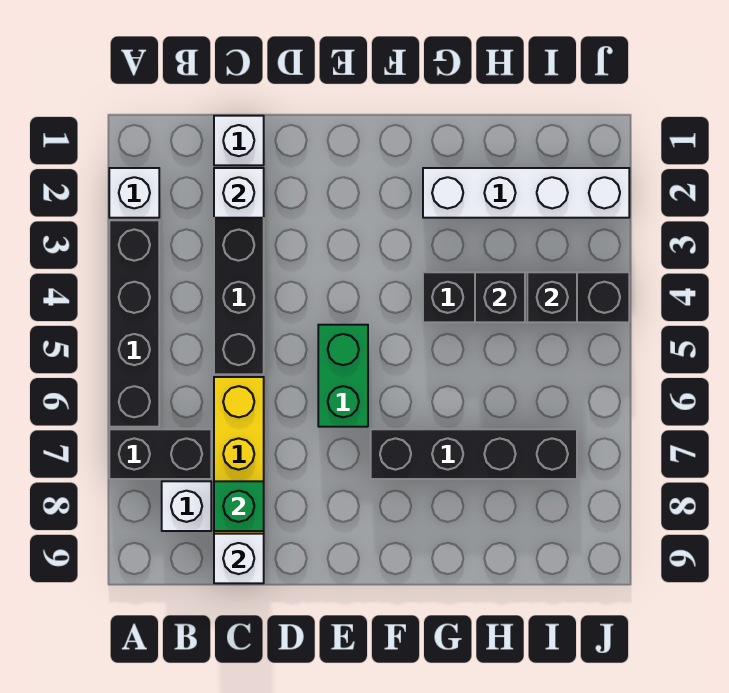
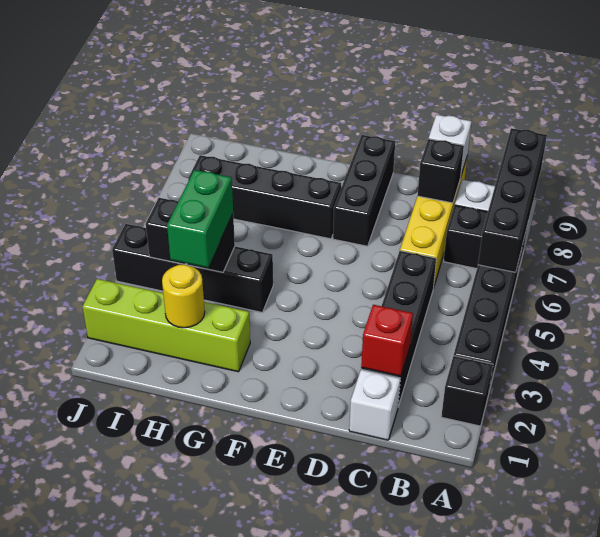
white 1x1 brick [109,168,159,218] -> black 1x1 brick [441,356,493,426]
none -> black 1x4 brick [478,128,547,272]
white 1x1 brick [214,168,264,218] -> red 1x1 brick [361,305,413,376]
green 1x1 brick [214,481,264,531] -> black 1x1 brick [417,139,464,203]
green 1x2 brick [318,325,368,427] -> green 1x2 brick moved to [167,170,233,268]
none -> black 1x3 brick [333,135,395,246]
white 1x4 brick [423,168,629,218] -> lime 1x4 brick [83,279,250,372]
none -> yellow 1x1 round brick [162,265,205,328]

